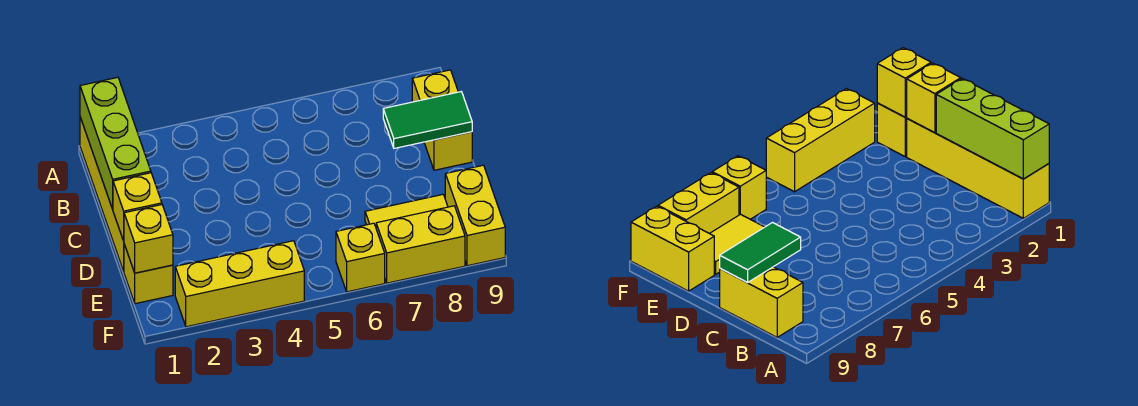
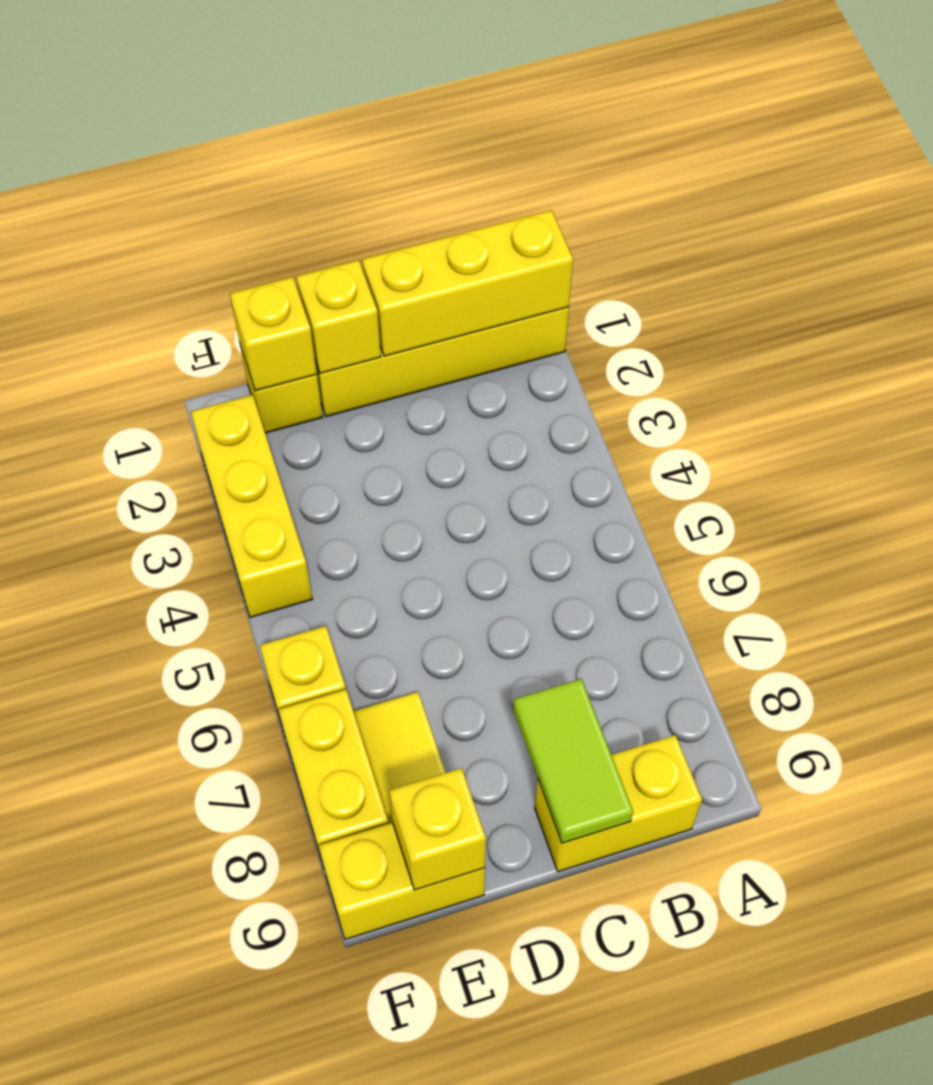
lime 1x3 brick [80,77,151,209] -> yellow 1x3 brick [362,210,573,356]
green 1x2 tile [383,92,472,148] -> lime 1x2 tile [513,679,633,843]
none -> yellow 1x1 brick [389,768,486,890]

